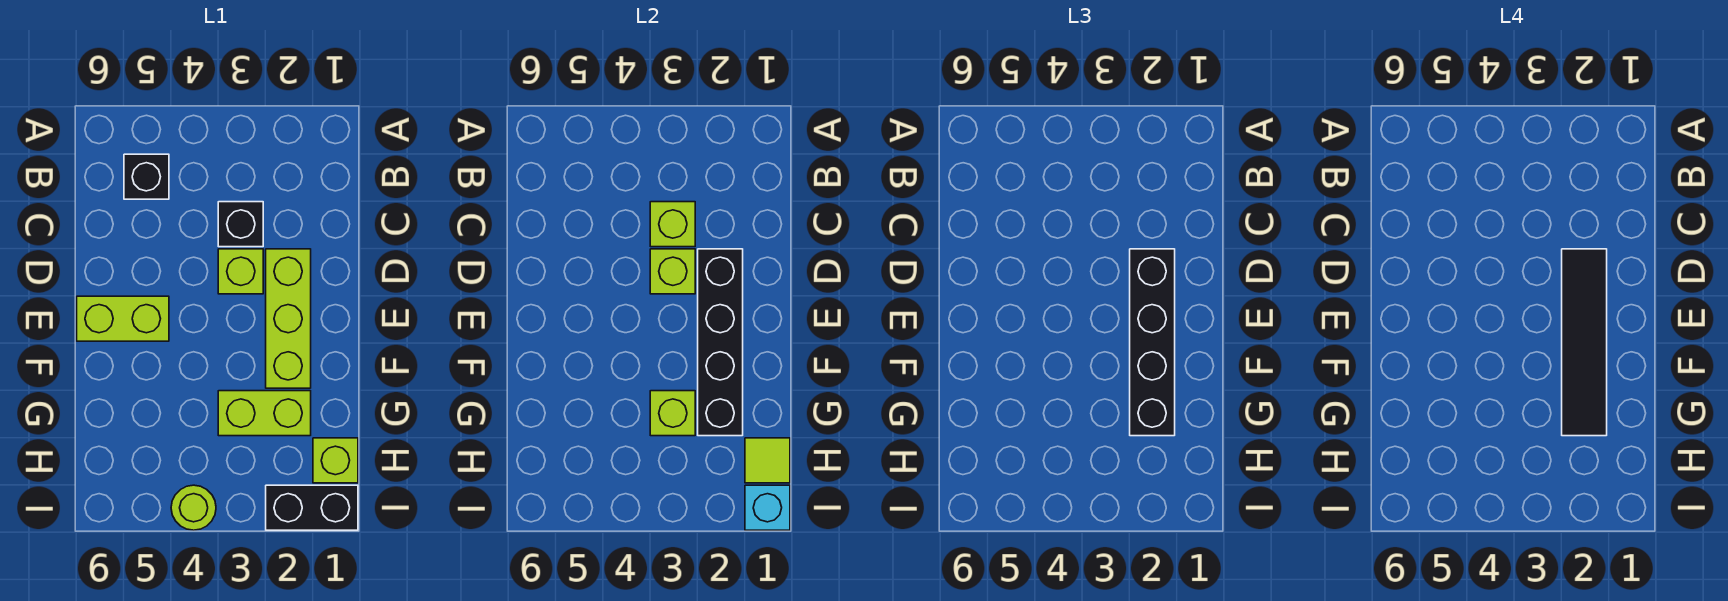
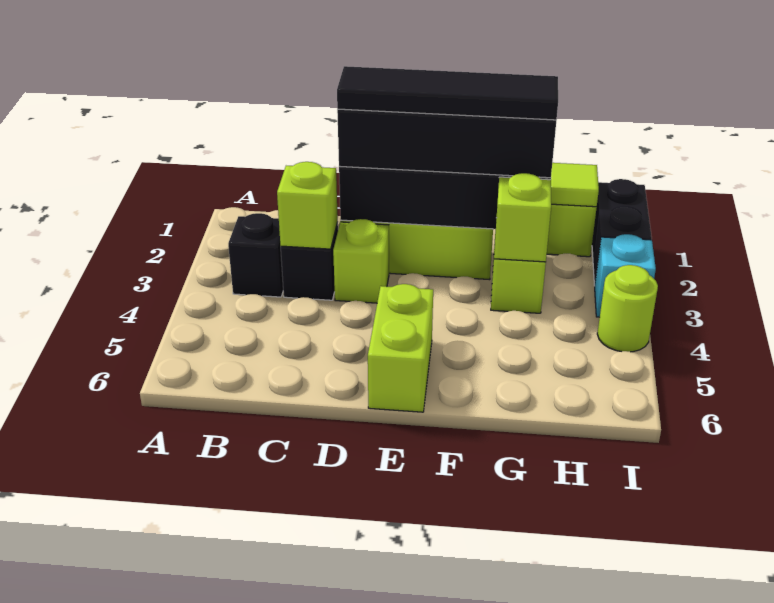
black 1x1 brick [124,154,169,199] -> black 1x1 brick moved to [228,213,283,297]
lime 1x1 brick [650,249,695,294] -> none
cyan 1x1 brick [745,485,790,530] -> cyan 1x1 brick moved to [595,234,656,317]

